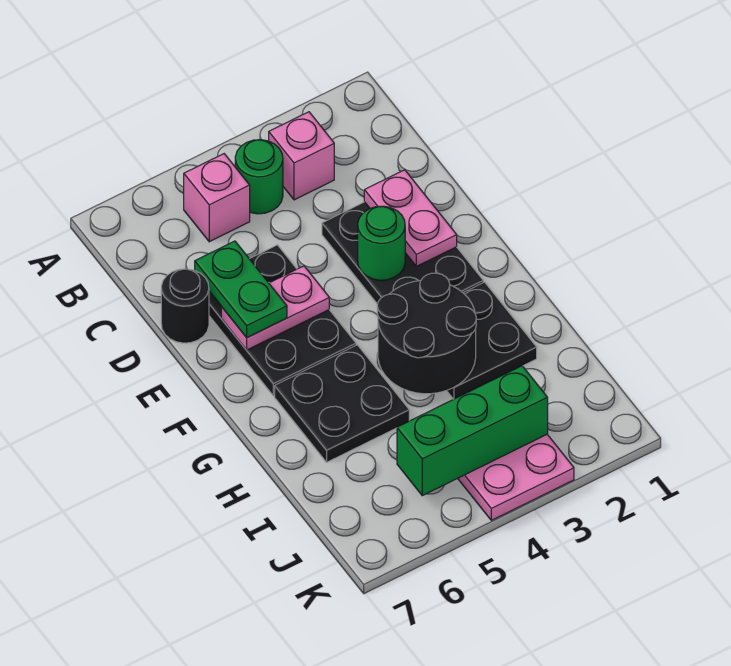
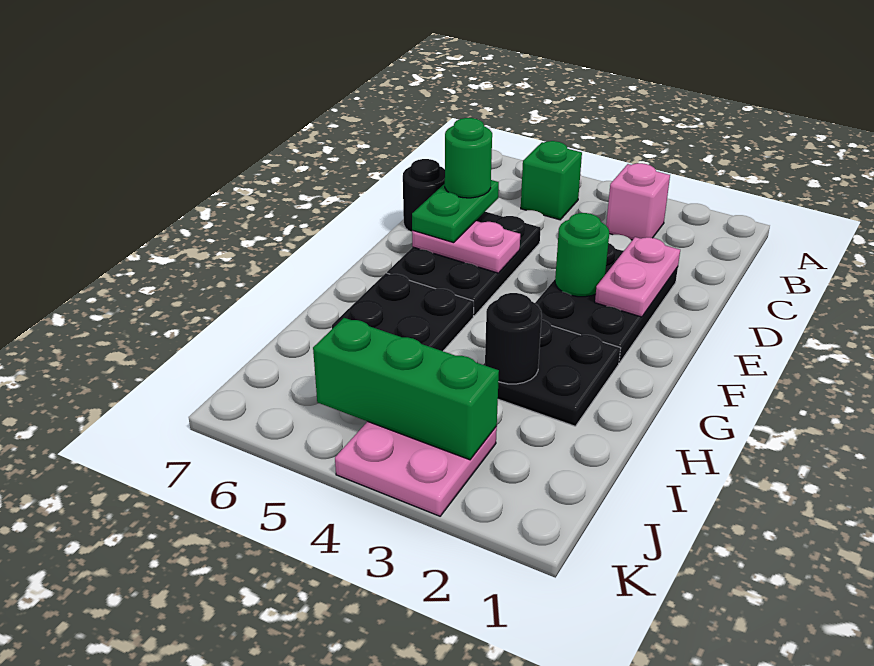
green 1x1 round brick [235,140,283,214] -> green 1x1 round brick moved to [445,118,492,198]
pink 1x1 brick [184,154,250,242] -> green 1x1 brick [521,141,582,220]
black 2x2 round brick [377,273,476,394] -> black 1x1 round brick [485,293,542,384]

